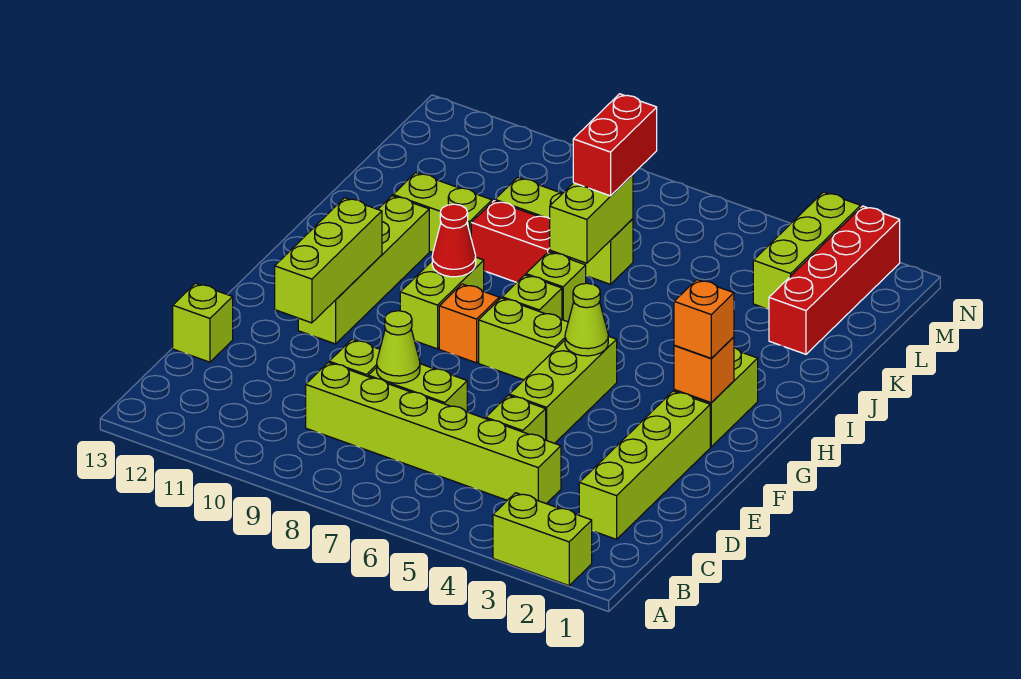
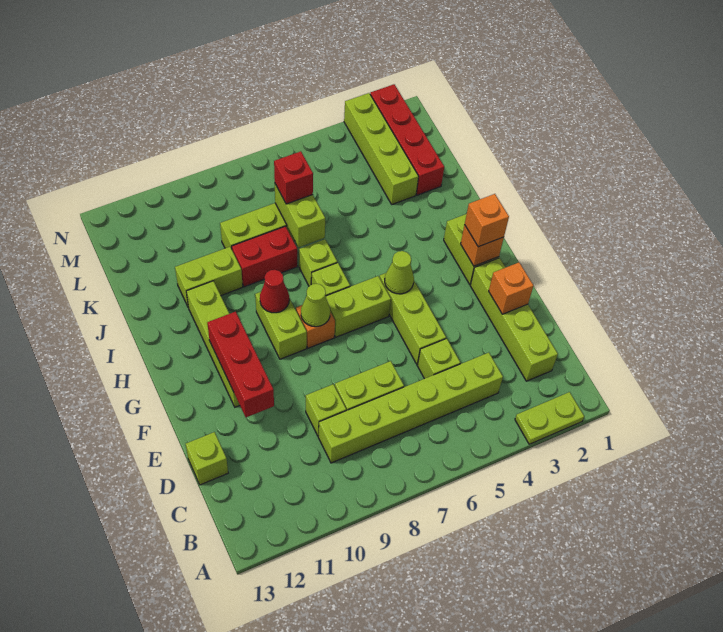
lime 1x2 brick [493,493,592,586] -> lime 1x2 plate [515,392,584,444]
lime 1x1 cone [377,311,420,383] -> lime 1x1 cone moved to [301,284,330,327]
none -> orange 1x1 brick [489,263,533,314]
lime 1x3 brick [275,198,382,323] -> red 1x3 brick [207,312,274,417]
red 1x2 brick [573,94,657,196] -> red 1x1 brick [274,151,313,204]
lime 1x3 brick [753,192,861,310] -> lime 1x4 brick [344,93,419,204]

